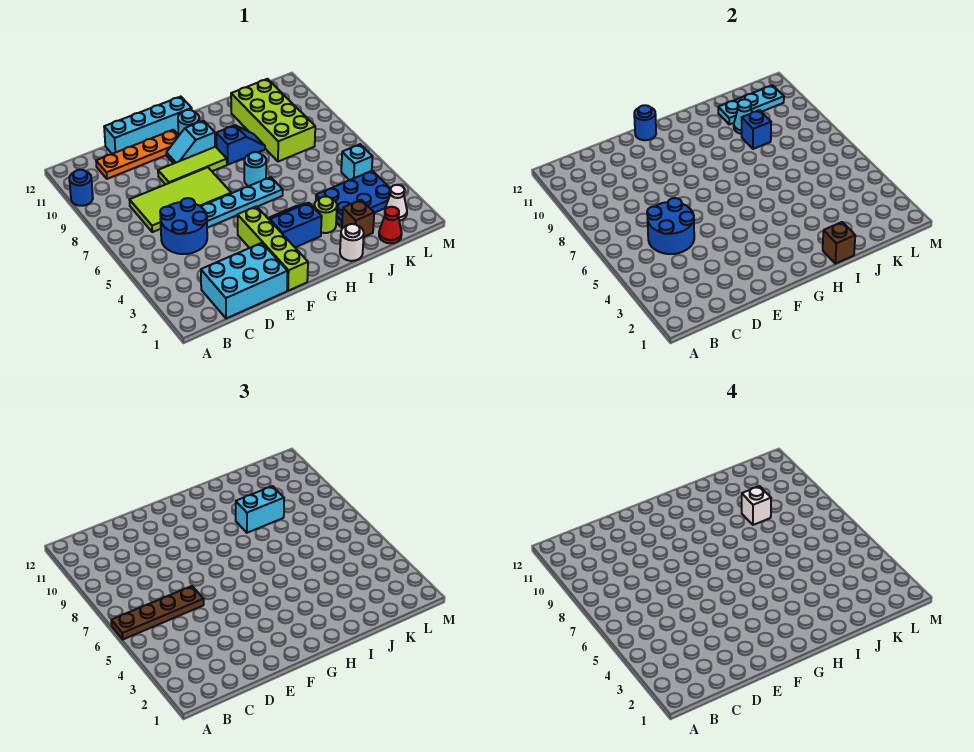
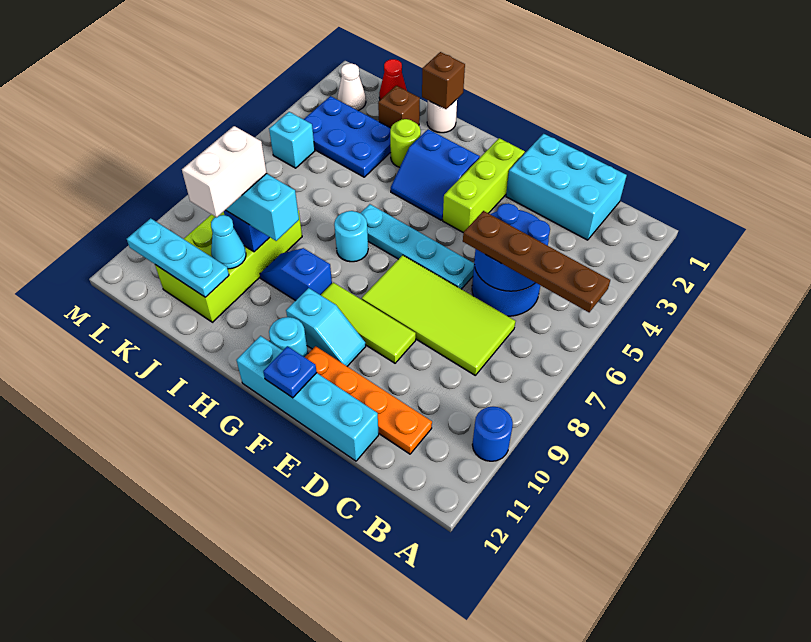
lime 1x4 brick [237,206,308,291] -> lime 1x3 brick [443,138,525,232]
blue 1x1 round brick [634,105,656,140] -> blue 1x1 plate [263,346,317,398]
white 1x1 brick [742,486,771,525] -> white 1x2 brick [182,126,267,217]

